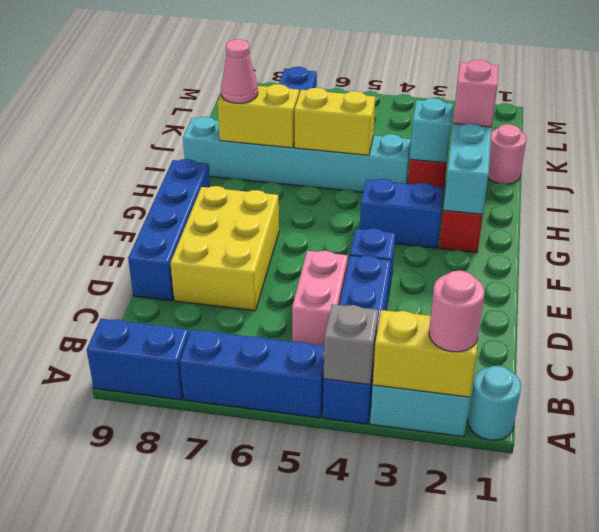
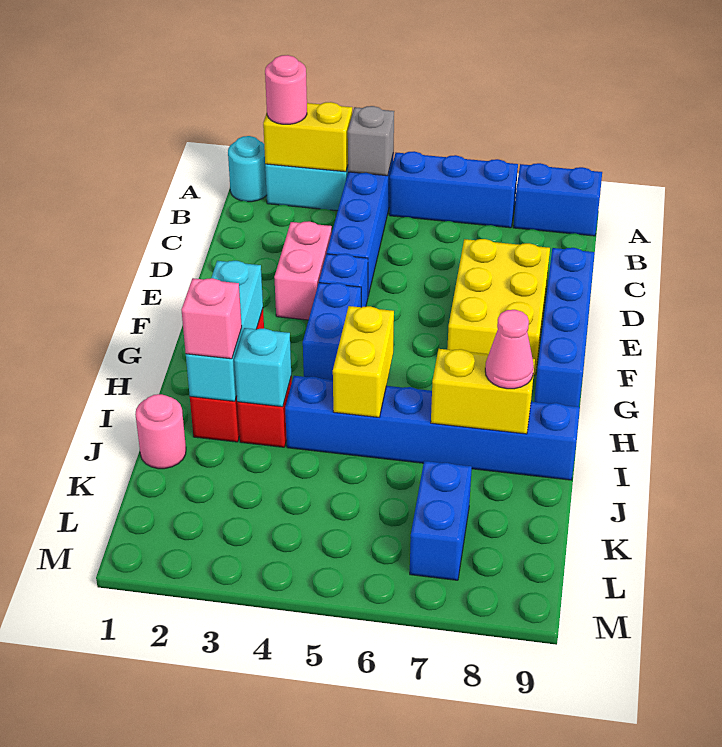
pink 1x2 brick [292,251,348,346] -> pink 1x2 brick moved to [274,221,332,320]
blue 1x2 brick [360,179,444,248] -> blue 1x2 brick turned to [303,283,361,380]
cyan 1x6 brick [183,117,411,192] -> blue 1x6 brick [285,376,580,480]
yellow 1x2 brick [295,88,375,155] -> yellow 1x2 brick turned to [333,306,394,417]

